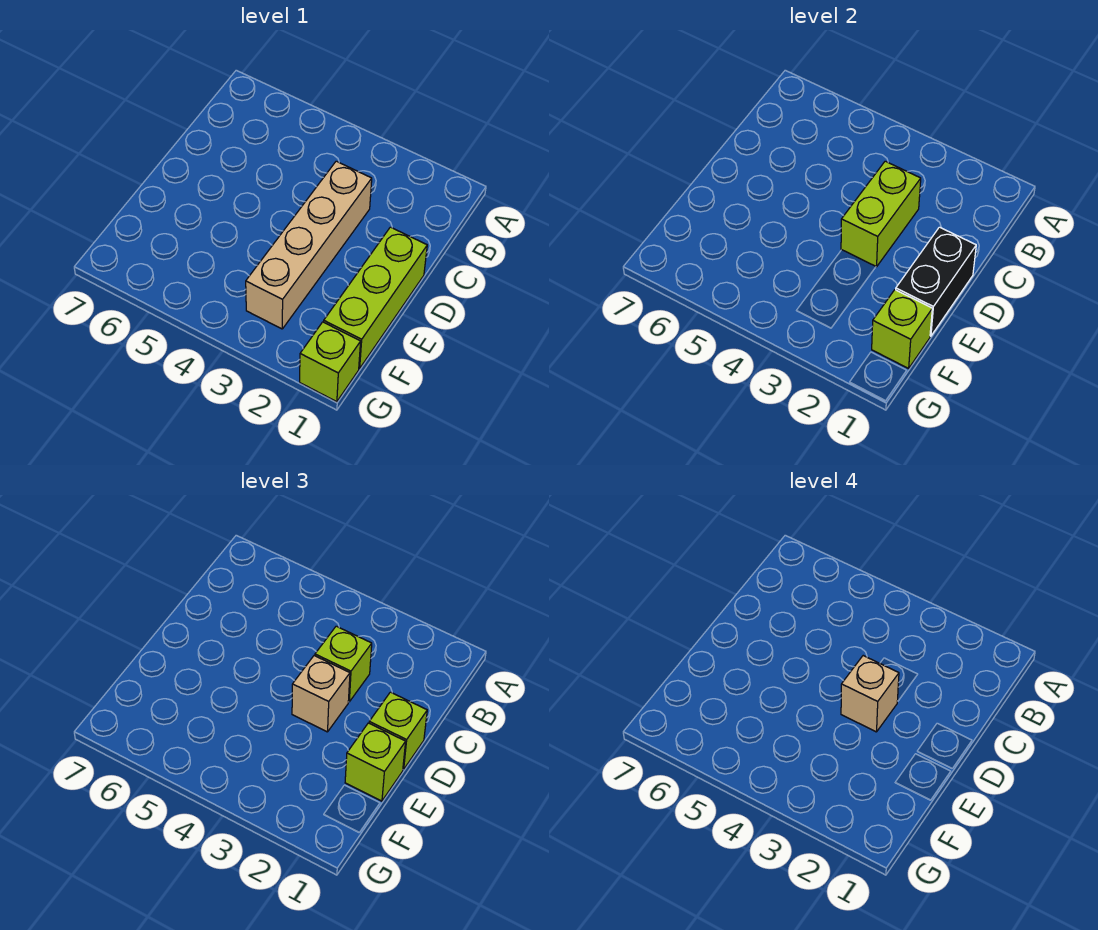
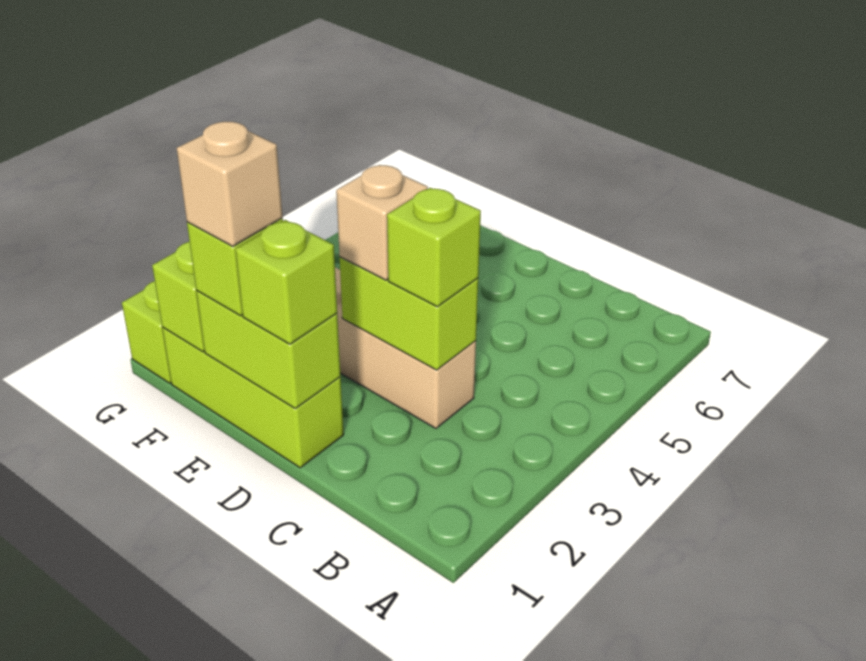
black 1x2 brick [896,227,976,336] -> lime 1x2 brick [196,291,341,408]
tan 1x1 brick [841,656,899,732] -> tan 1x1 brick moved to [177,122,283,246]

